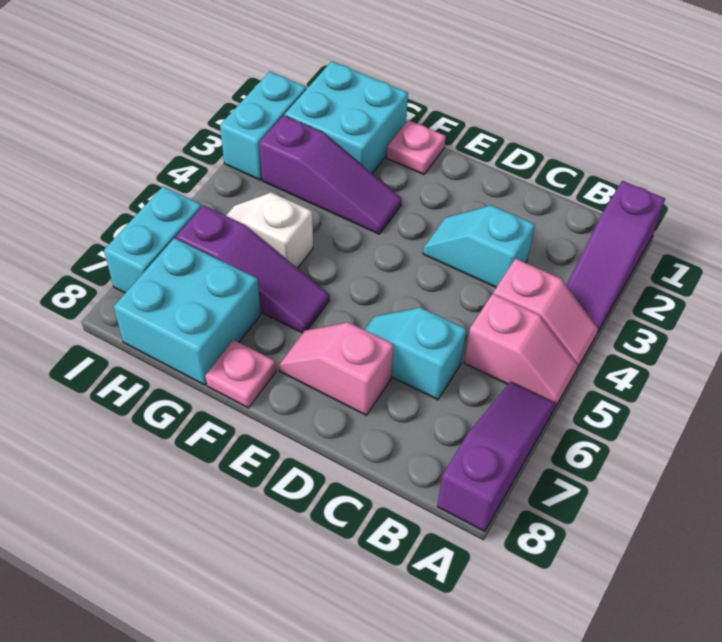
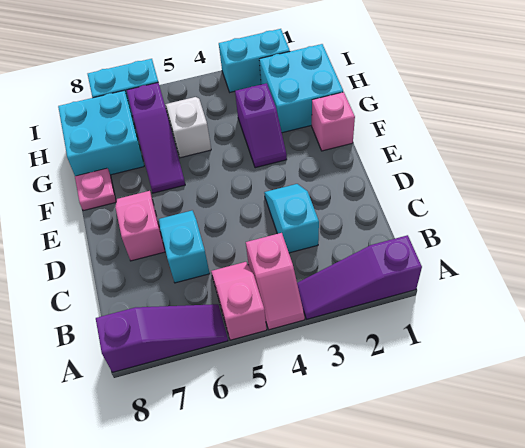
pink 1x2 slope [464,294,578,407] -> pink 1x2 slope turned to [211,262,266,340]
pink 1x1 plate [387,120,446,174] -> pink 1x1 brick [312,92,355,151]
purple 1x3 slope [259,115,402,234] -> purple 1x2 slope [235,83,287,168]

